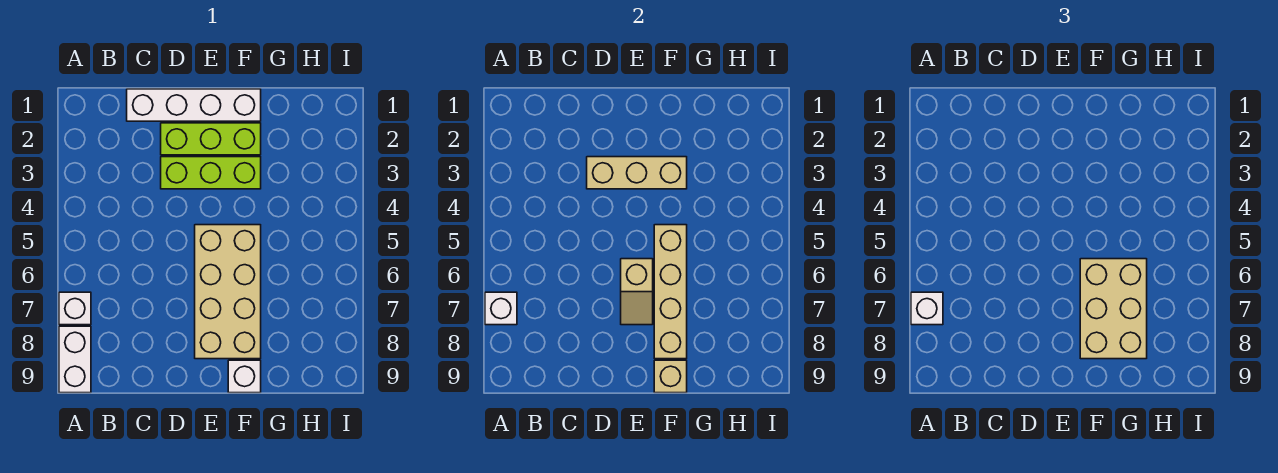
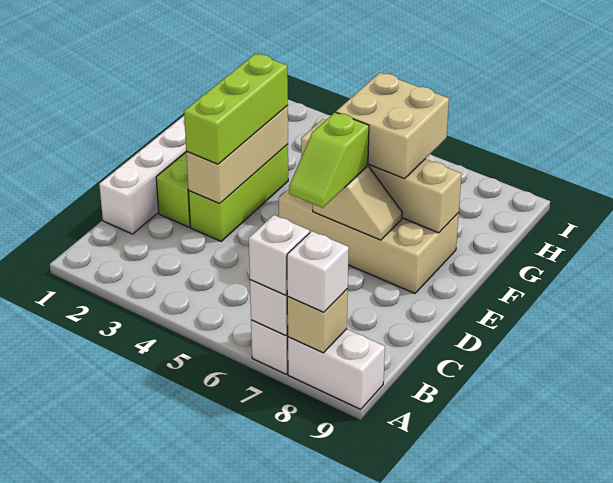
none -> lime 1x3 brick [184,54,288,164]
none -> lime 1x2 slope [289,112,369,208]
tan 2x3 brick [1080,259,1147,359] -> tan 2x2 brick [336,73,449,179]
white 1x1 brick [228,360,261,393] -> white 1x1 brick moved to [287,231,349,312]
tan 1x1 brick [654,360,687,393] -> tan 1x1 brick moved to [287,289,348,353]

